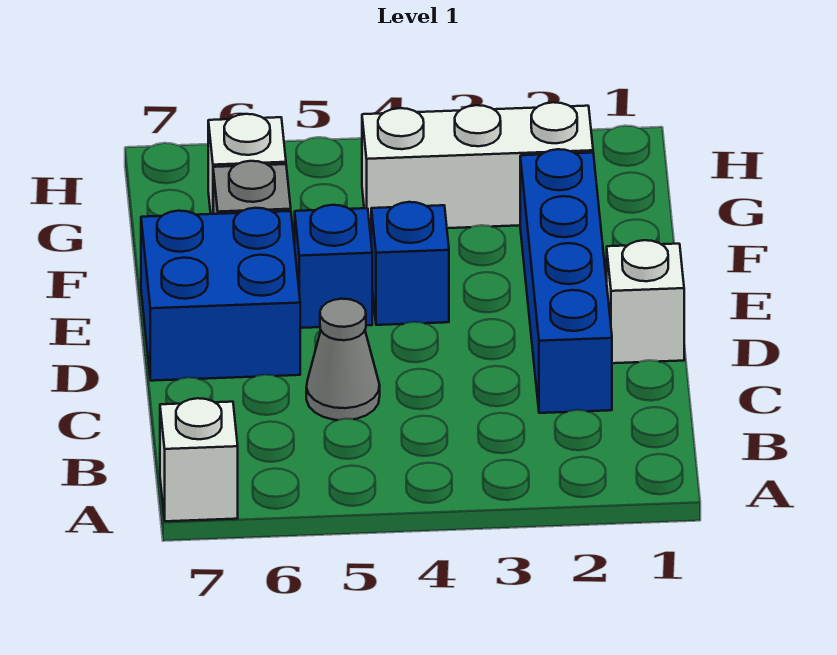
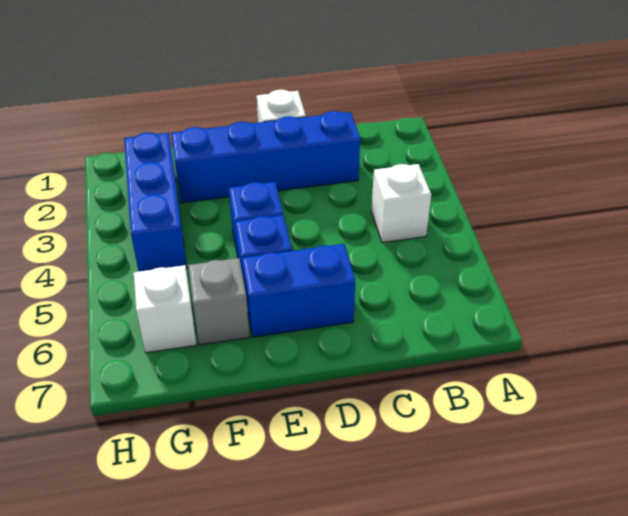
white 1x1 brick [160,398,238,521] -> white 1x1 brick moved to [371,164,431,243]
grey 1x1 cone [306,299,380,420] -> none
blue 2x2 brick [141,208,300,381] -> blue 1x2 brick [242,244,355,337]
white 1x3 brick [362,102,593,231] -> blue 1x3 brick [124,133,187,271]

